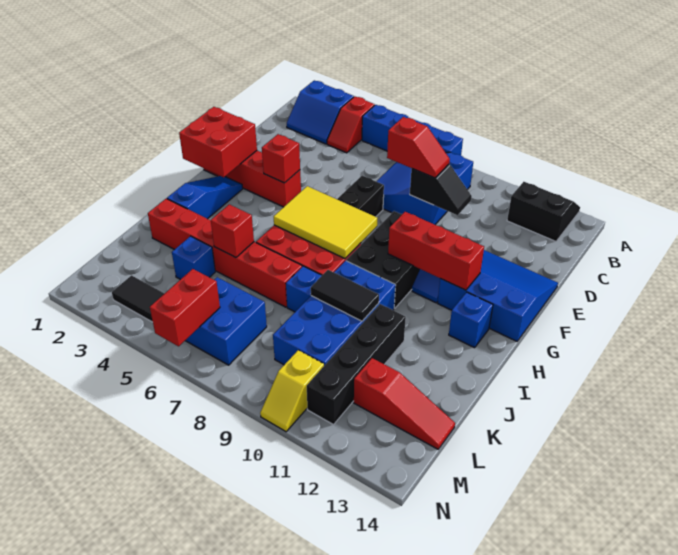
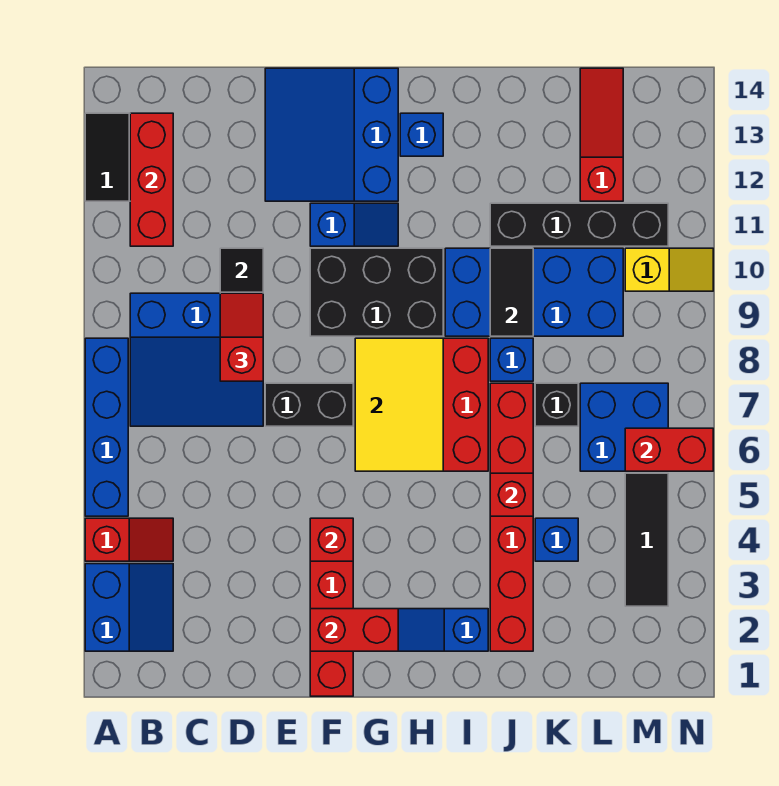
red 2x2 brick [179,107,257,177] -> red 1x2 brick [310,609,398,651]
red 1x3 brick [388,212,484,290] -> red 1x3 brick moved to [130,113,173,246]
none -> black 1x1 brick [535,383,578,426]

